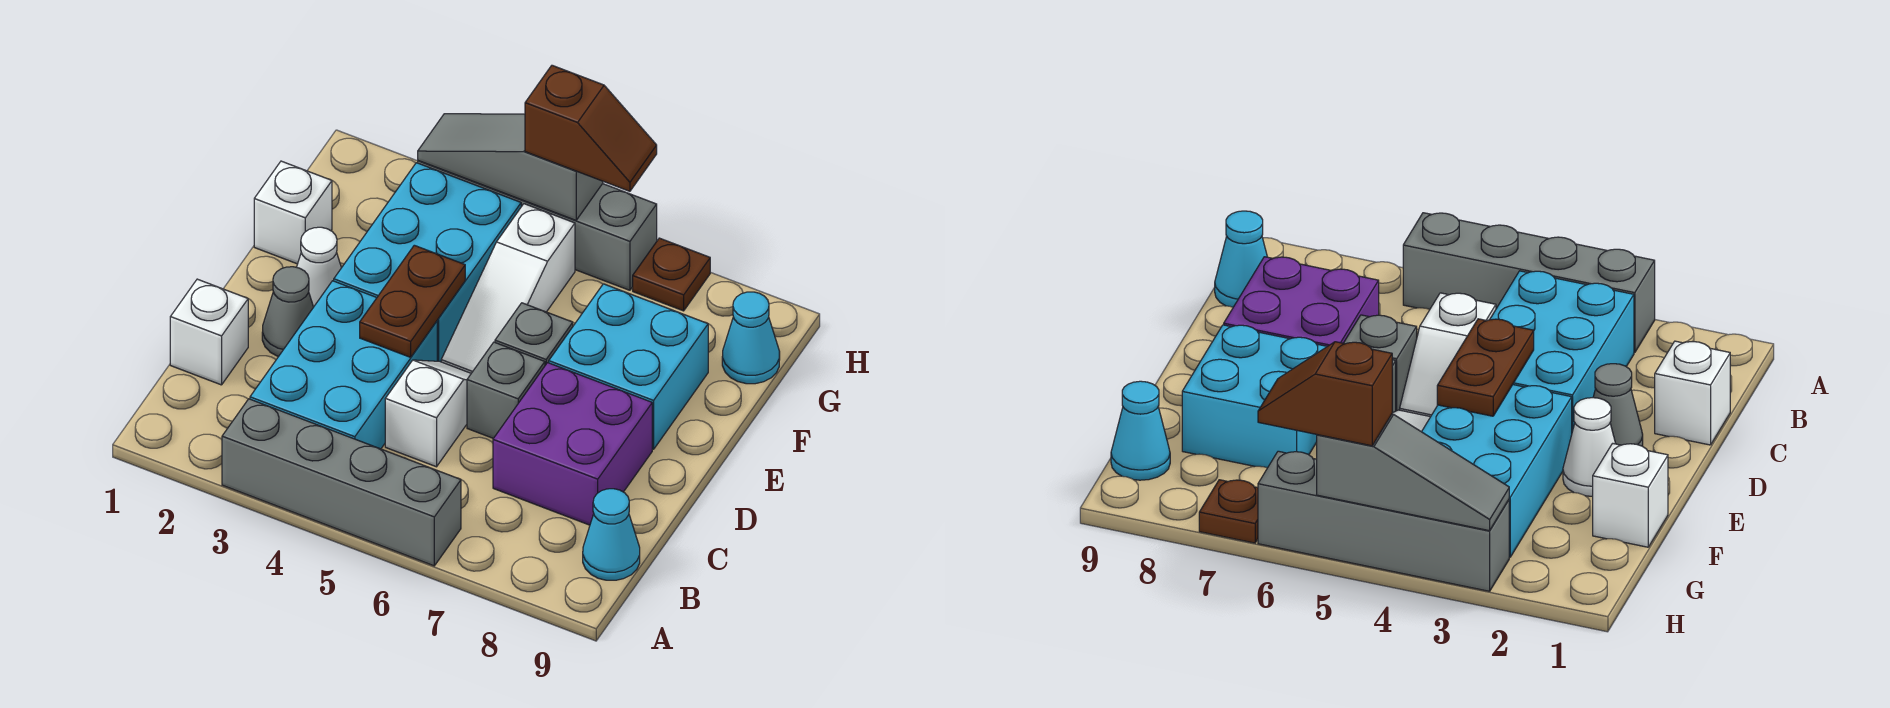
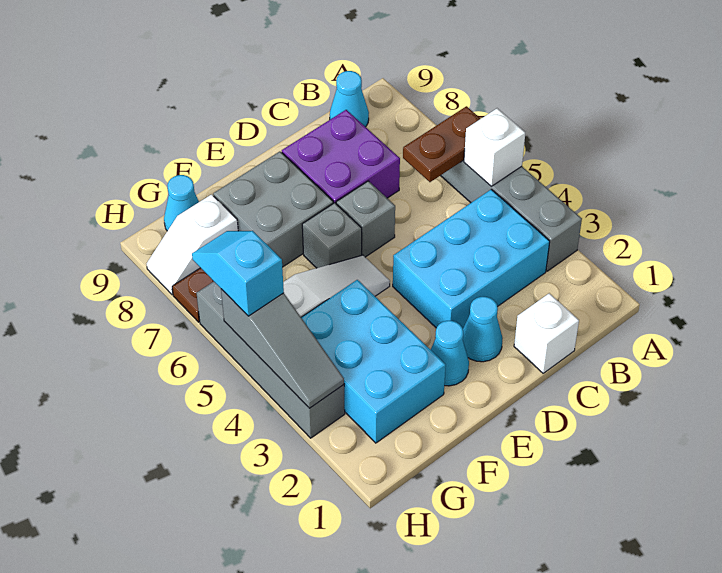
white 1x2 slope [385,360,471,467] -> white 1x2 slope moved to [147,194,238,295]
grey 1x1 cone [262,267,313,357] -> cyan 1x1 cone [463,297,503,362]
brown 1x2 plate [360,245,465,357] -> brown 1x2 plate moved to [403,106,481,182]
white 1x1 cone [297,227,341,307] -> cyan 1x1 cone [431,321,469,386]
cyan 2x3 brick [334,163,521,362] -> cyan 2x3 brick turned to [301,280,446,443]
cyan 2x2 brick [549,284,708,449] -> grey 2x2 brick [213,152,333,267]
white 1x1 brick [254,161,332,264] -> white 1x1 brick moved to [464,108,525,186]
brown 1x2 slope [525,65,657,191] -> cyan 1x2 slope [192,231,284,316]

